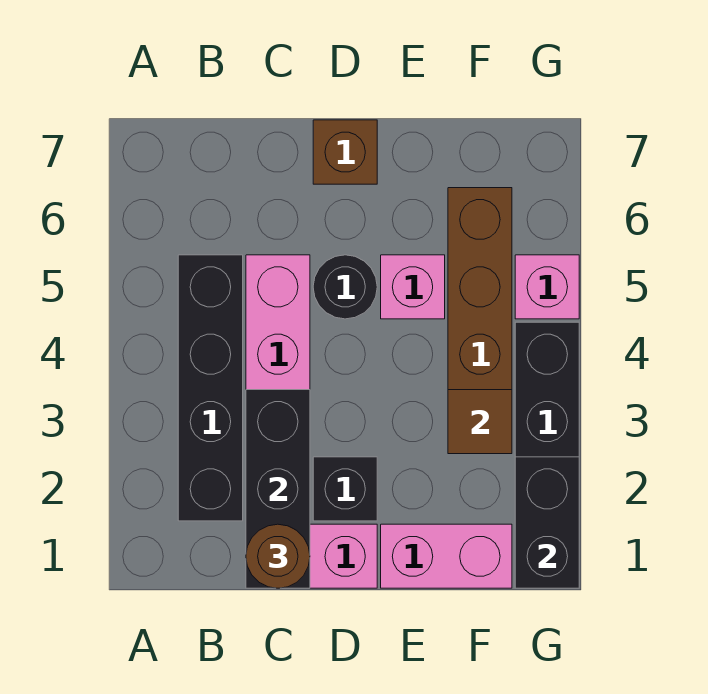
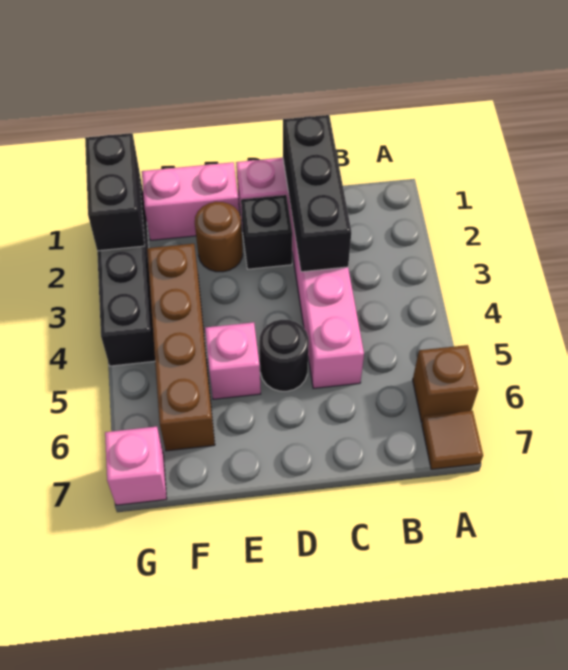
black 1x4 brick [178,255,243,521] -> none
brown 1x1 round brick [246,524,310,588] -> brown 1x1 round brick moved to [195,202,243,272]
brown 1x1 brick [313,120,377,184] -> brown 1x1 brick moved to [413,345,479,422]
brown 1x1 tile [448,390,512,454] -> brown 1x1 tile moved to [422,411,483,469]
pink 1x1 brick [515,255,579,319] -> pink 1x1 brick moved to [105,427,167,505]

